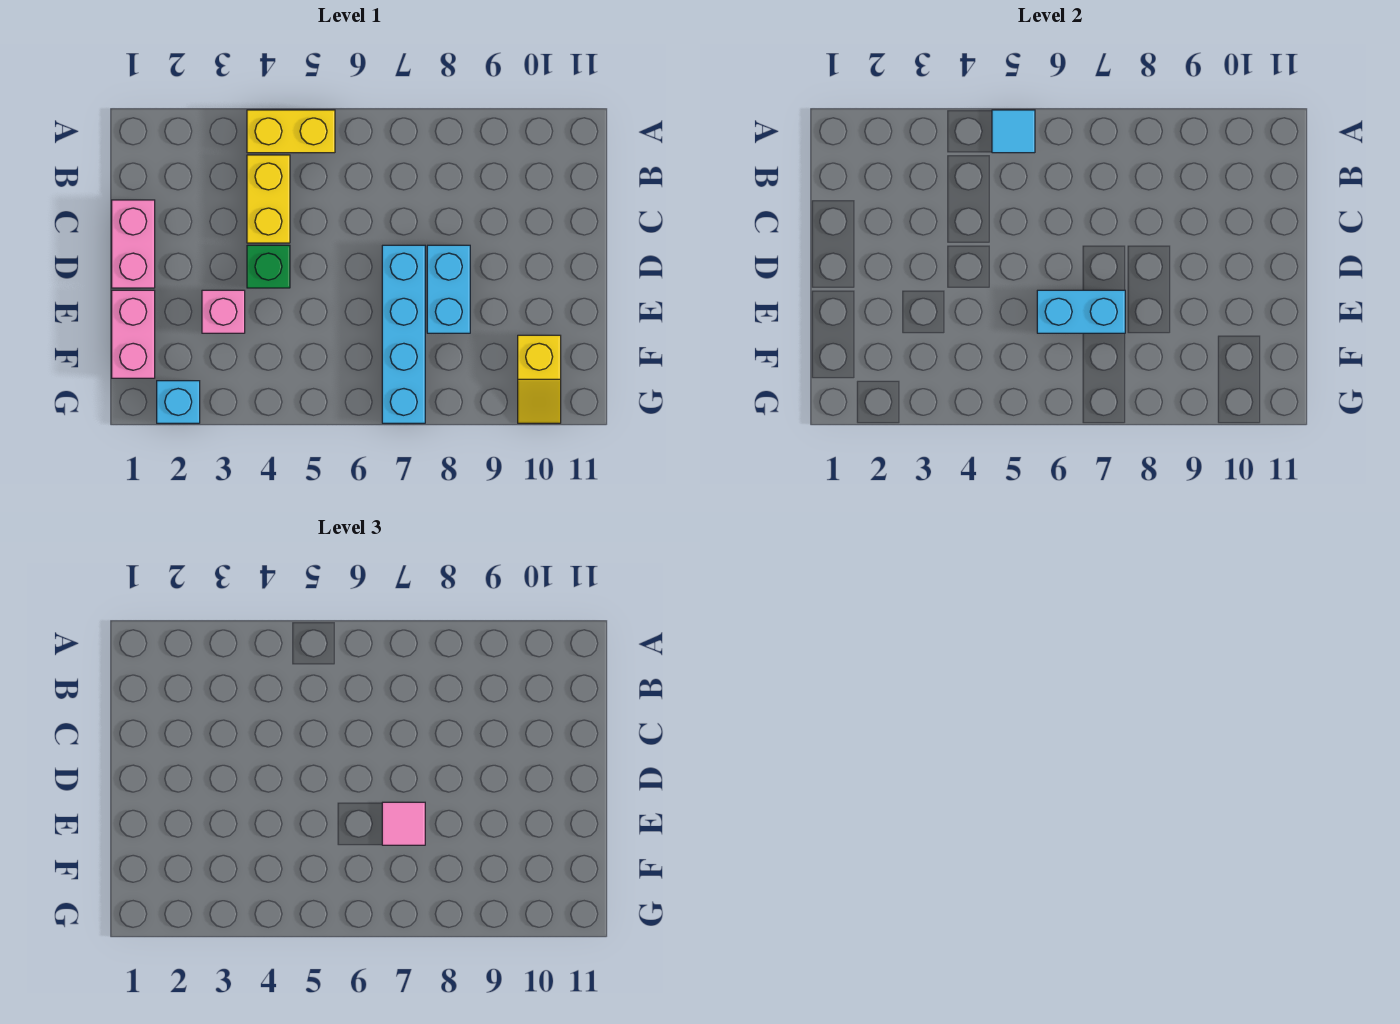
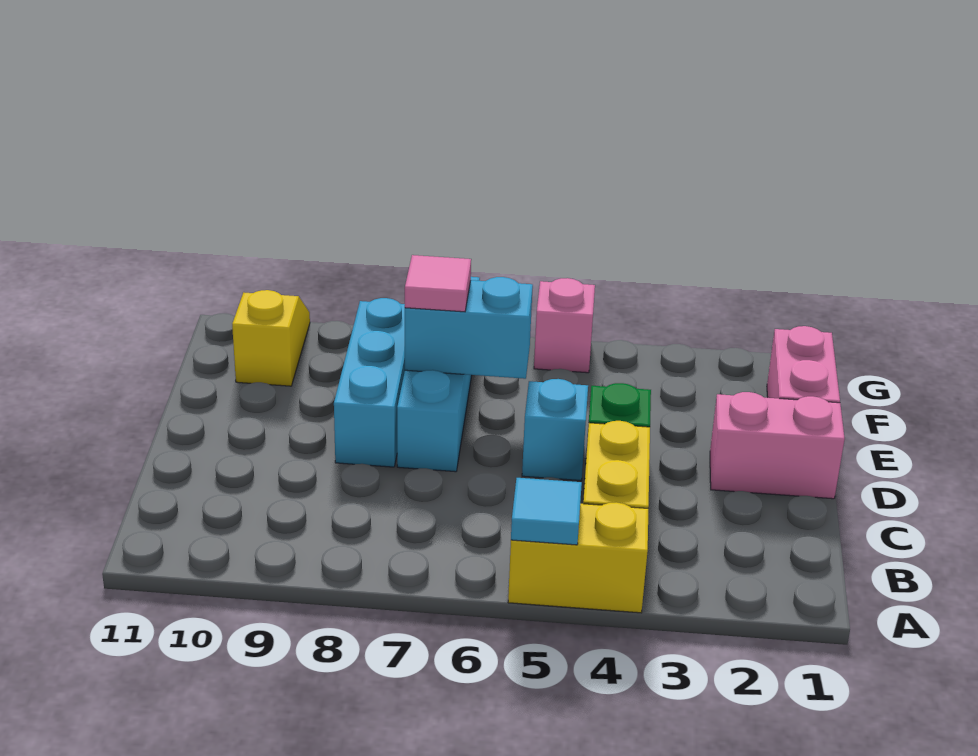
pink 1x2 brick [112,200,155,288] -> pink 1x2 brick turned to [710,392,845,499]
cyan 1x2 brick [427,245,470,333] -> cyan 1x3 brick [334,298,405,467]
pink 1x1 brick [202,290,245,333] -> pink 1x1 brick moved to [534,278,595,373]
cyan 1x1 brick [157,381,200,423] -> cyan 1x1 brick moved to [522,379,588,481]

